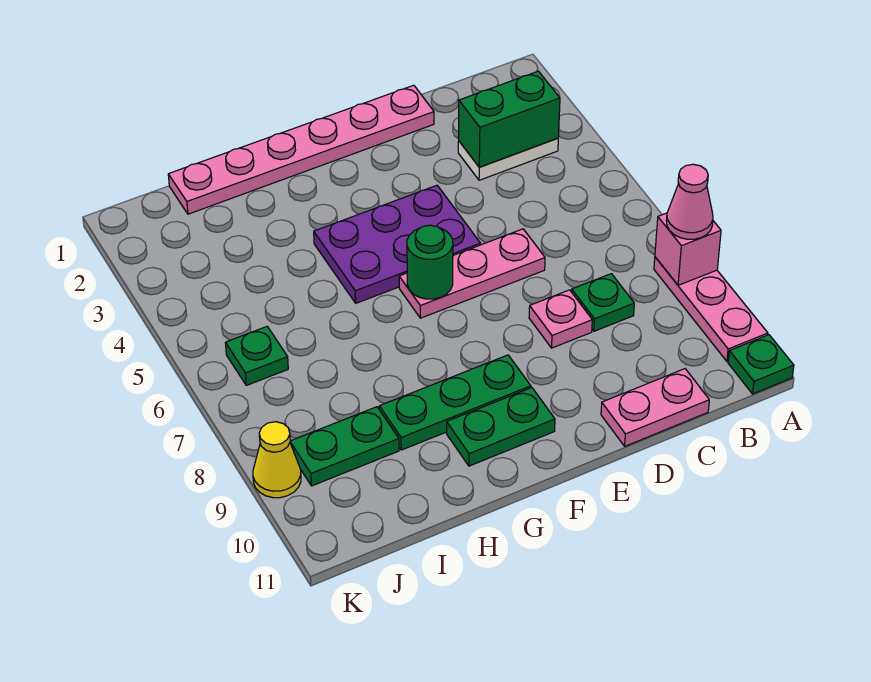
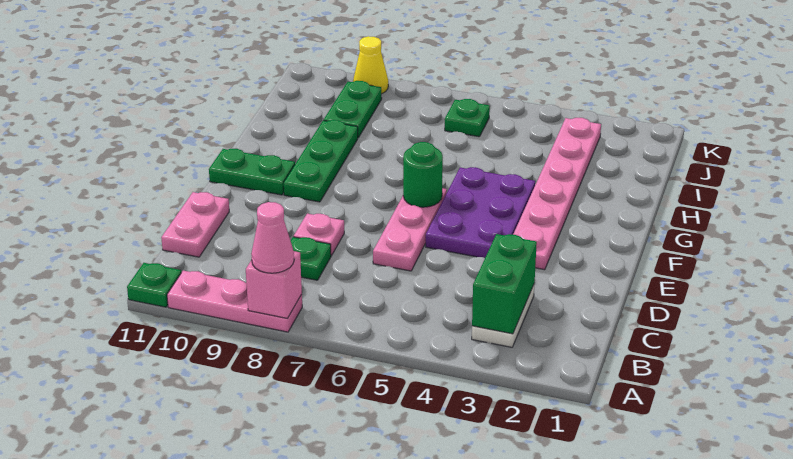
pink 1x6 plate [168,85,434,214] -> pink 1x6 plate moved to [513,118,601,270]
green 1x2 plate [447,388,555,466] -> green 1x2 plate turned to [209,149,295,195]

